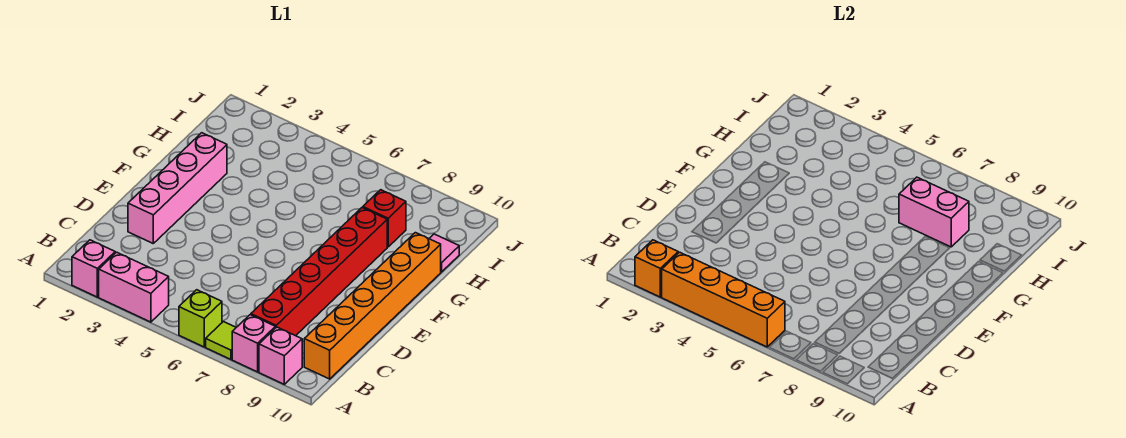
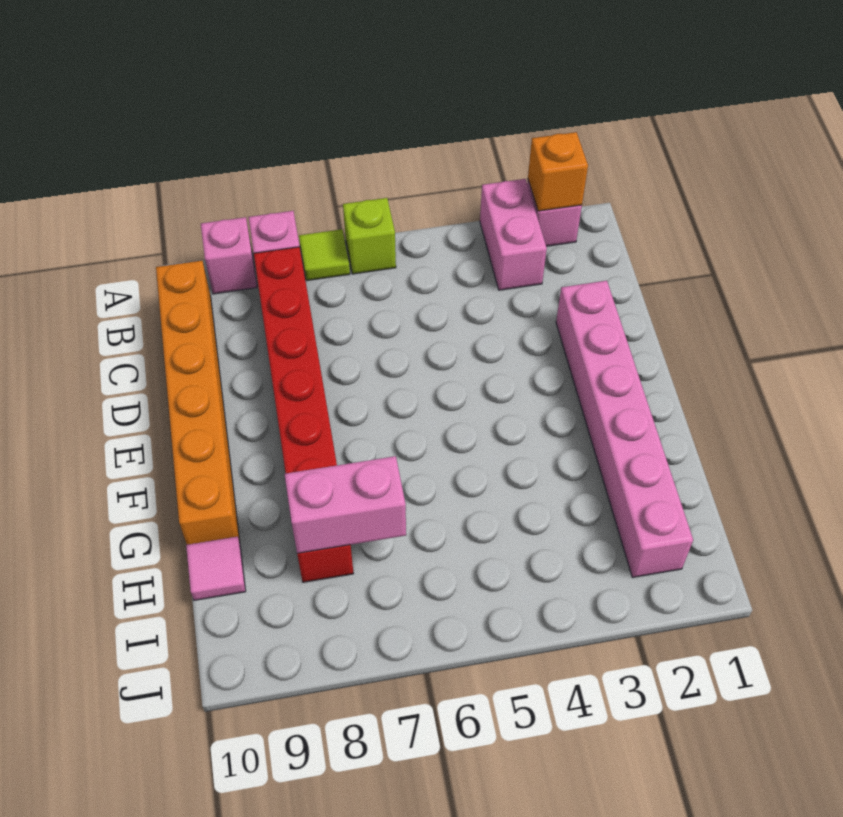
pink 1x2 brick [99,252,169,322] -> pink 1x2 brick turned to [480,179,547,290]
orange 1x4 brick [662,252,785,347] -> none
pink 1x4 brick [128,133,227,243] -> pink 1x6 brick [556,281,693,577]

